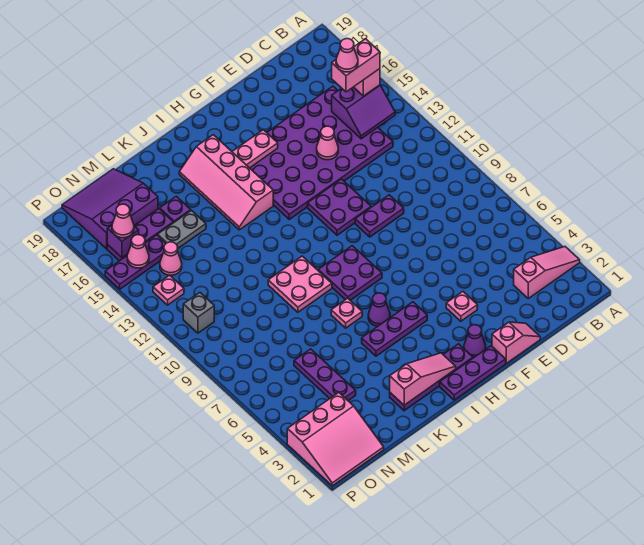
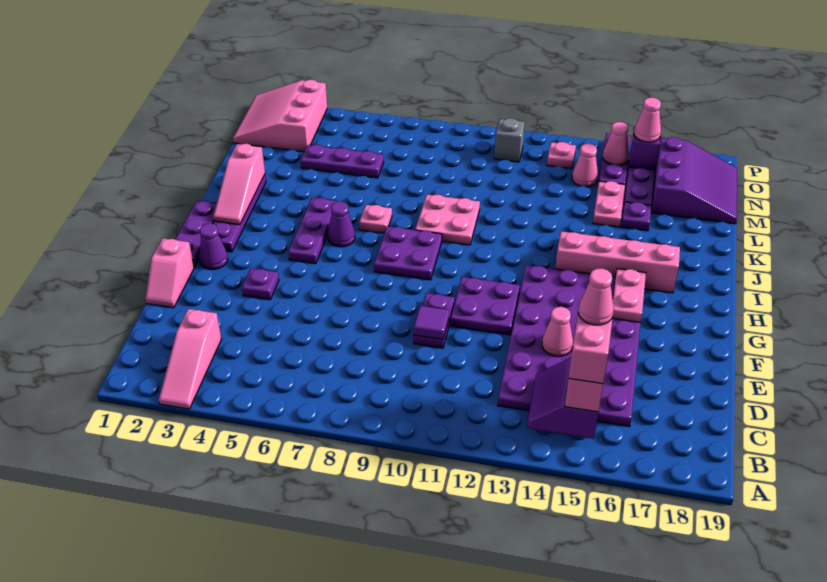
none -> purple 1x1 tile [414,306,449,339]
pink 1x1 plate [446,292,477,321] -> purple 1x1 plate [242,268,279,300]
grey 1x2 plate [157,210,206,248] -> pink 1x2 plate [593,181,625,227]

